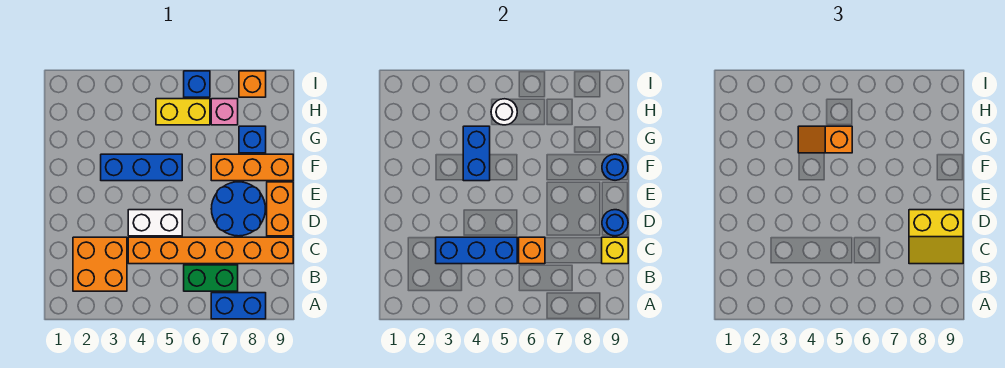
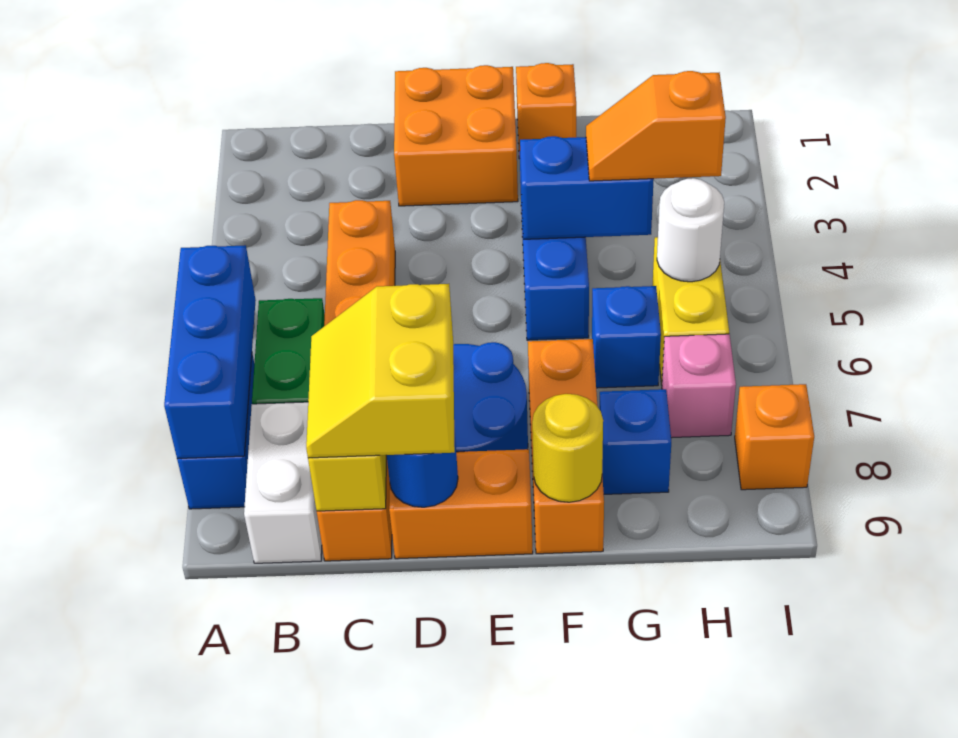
orange 2x2 brick [73,237,127,291] -> orange 2x2 brick moved to [394,65,518,206]
blue 1x3 brick [436,237,517,264] -> blue 1x3 brick moved to [164,245,256,459]
orange 1x1 brick [519,237,545,264] -> orange 1x1 brick moved to [516,63,576,159]
white 1x2 brick [128,210,182,236] -> white 1x2 brick moved to [244,402,322,563]
blue 1x1 round brick [602,154,628,180] -> yellow 1x1 round brick [532,394,603,502]
orange 1x2 slope [798,126,852,153] -> orange 1x2 slope turned to [586,71,726,181]
blue 1x1 brick [184,71,210,97] -> blue 1x1 brick moved to [592,286,661,388]

